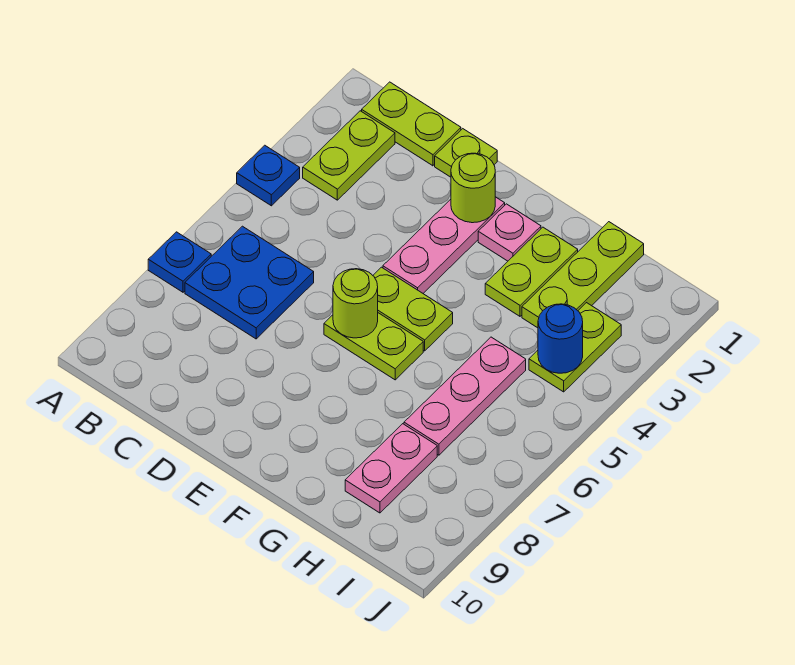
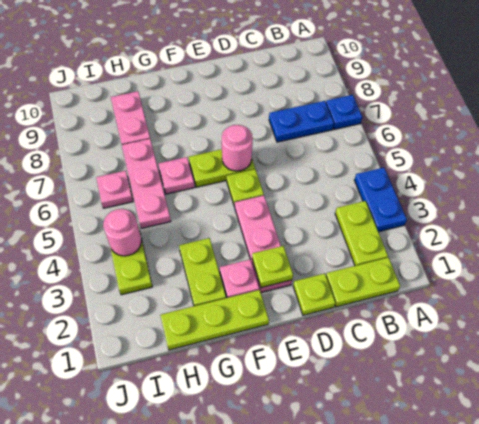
blue 1x1 plate [237,145,300,206] -> blue 1x2 plate [355,168,407,232]
blue 2x2 plate [185,226,314,339] -> blue 1x2 plate [269,101,334,142]
lime 1x1 round brick [451,153,495,223] -> lime 1x1 plate [252,246,293,288]
lime 1x2 plate [373,267,453,351] -> lime 1x1 plate [227,169,264,206]
lime 1x1 round brick [333,269,378,338] -> pink 1x1 round brick [222,125,253,171]
none -> pink 1x1 plate [158,157,195,194]
lime 1x3 plate [522,222,644,328] -> lime 1x3 plate turned to [160,290,269,350]
blue 1x1 round brick [538,304,583,373] -> pink 1x1 round brick [103,209,141,256]
none -> pink 1x1 plate [96,171,133,208]

